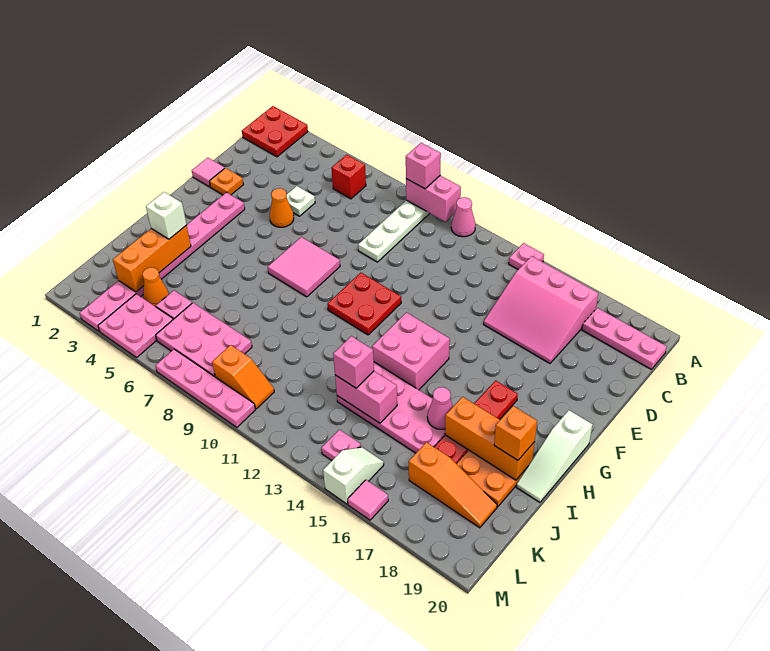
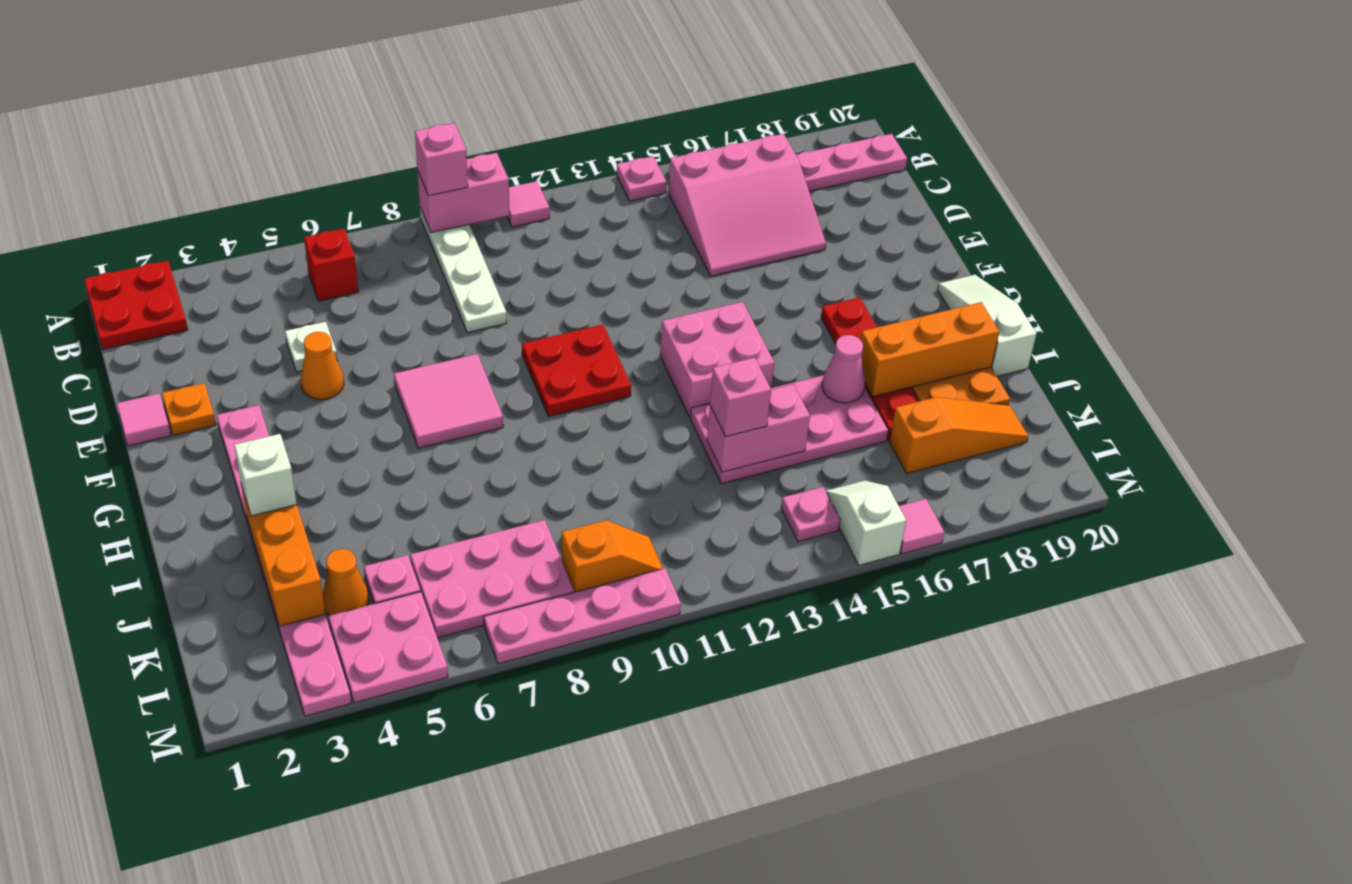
pink 1x1 cone [451,197,476,237] -> pink 1x1 tile [507,181,549,227]
white 1x3 slope [517,410,592,502] -> white 1x3 slope turned to [938,275,1036,376]
orange 1x1 brick [494,406,537,460] -> none

